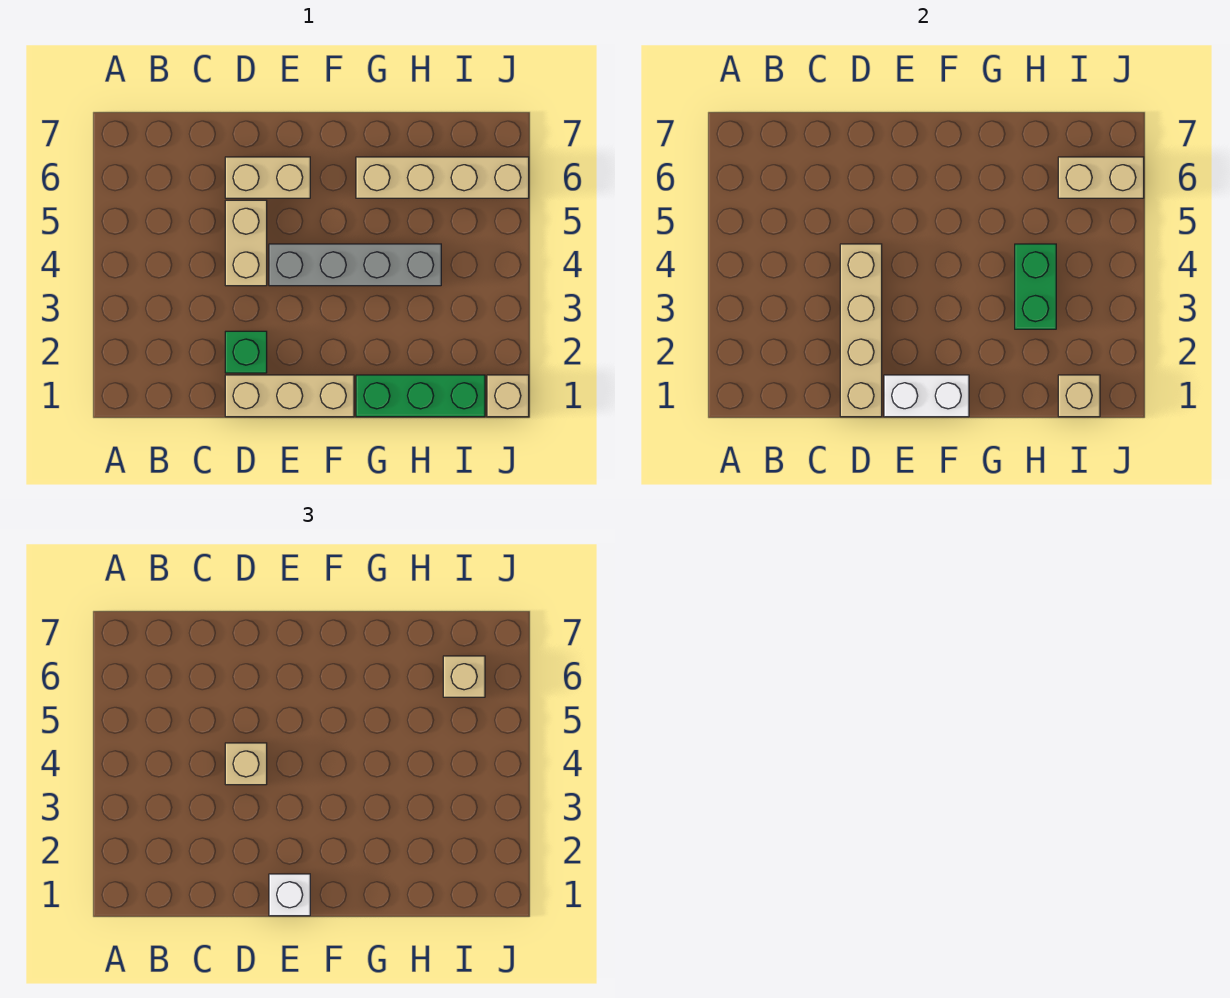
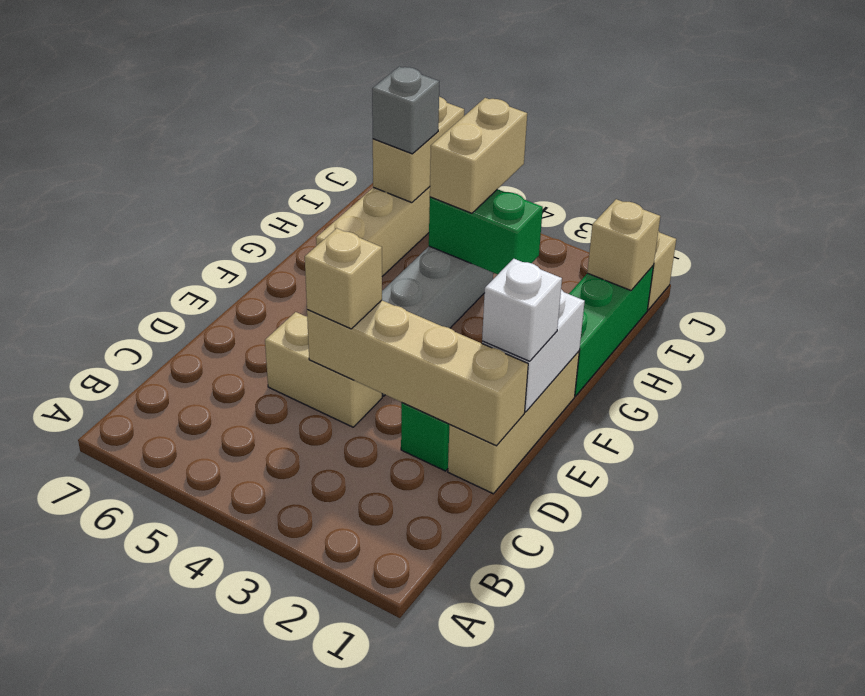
tan 1x2 brick [225,157,310,198] -> tan 1x2 brick moved to [430,98,527,213]
tan 1x1 brick [443,656,485,697] -> grey 1x1 brick [372,67,439,154]

